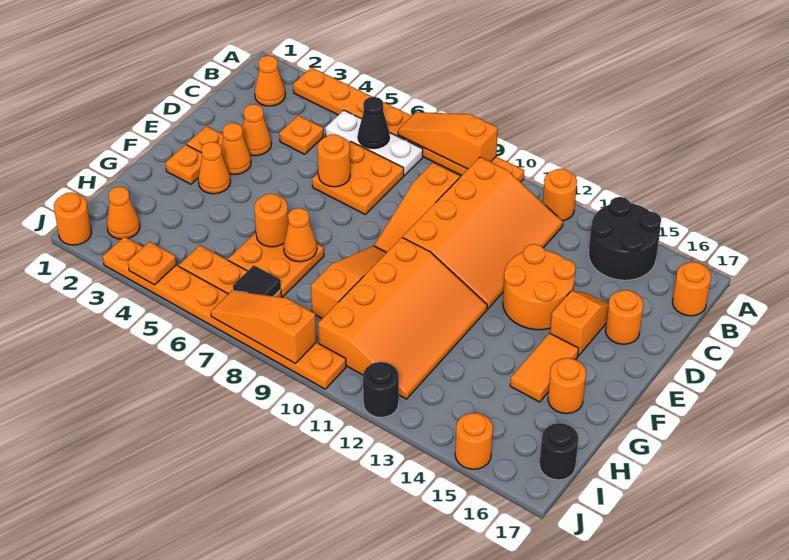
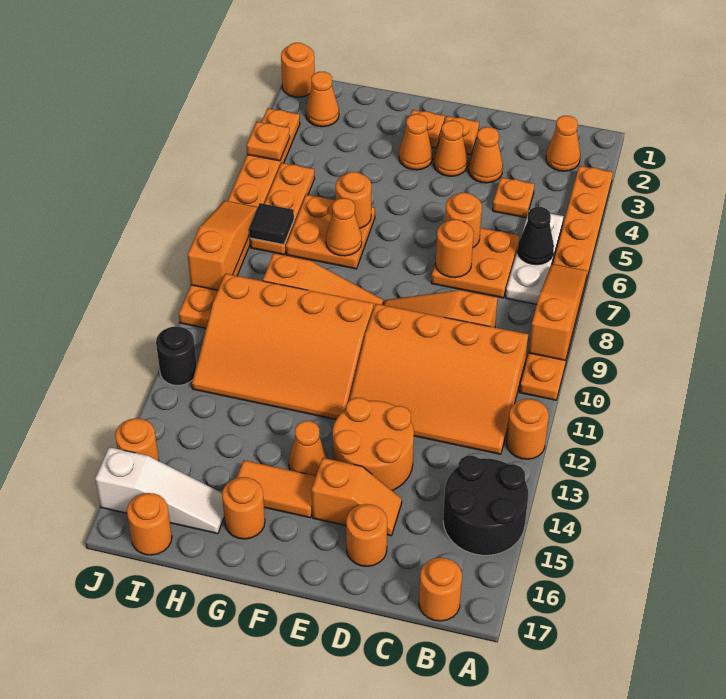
none -> orange 1x1 round brick [436,220,474,278]
none -> orange 1x1 cone [289,421,327,476]
none -> white 1x3 slope [95,447,224,534]
black 1x1 round brick [539,423,579,480] -> orange 1x1 round brick [127,493,172,555]

